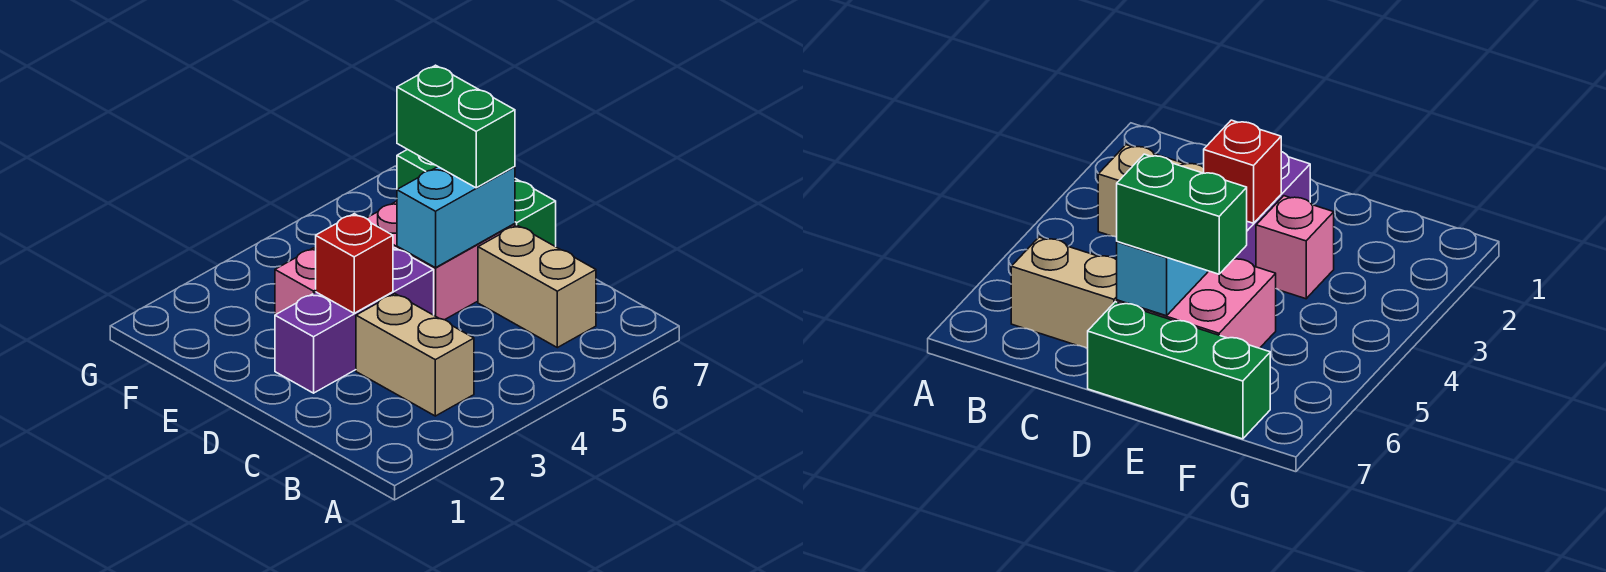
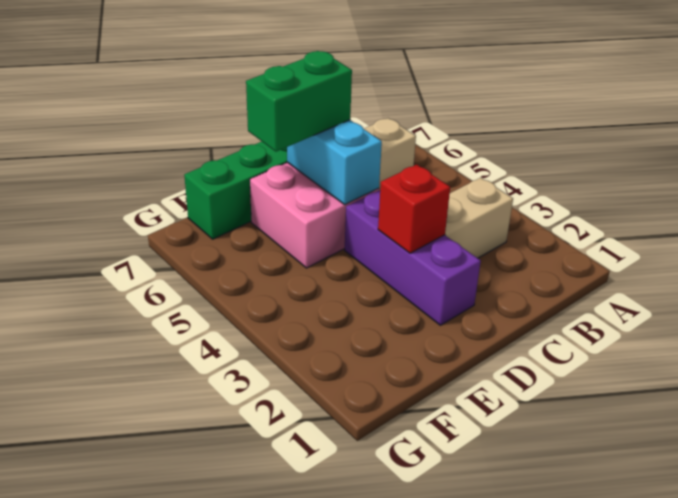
pink 1x1 brick [275,248,316,315] -> none

